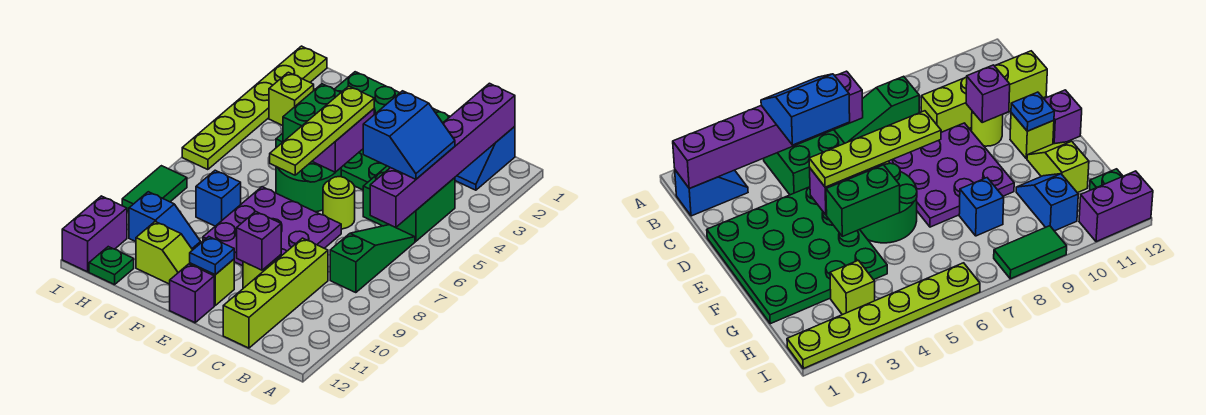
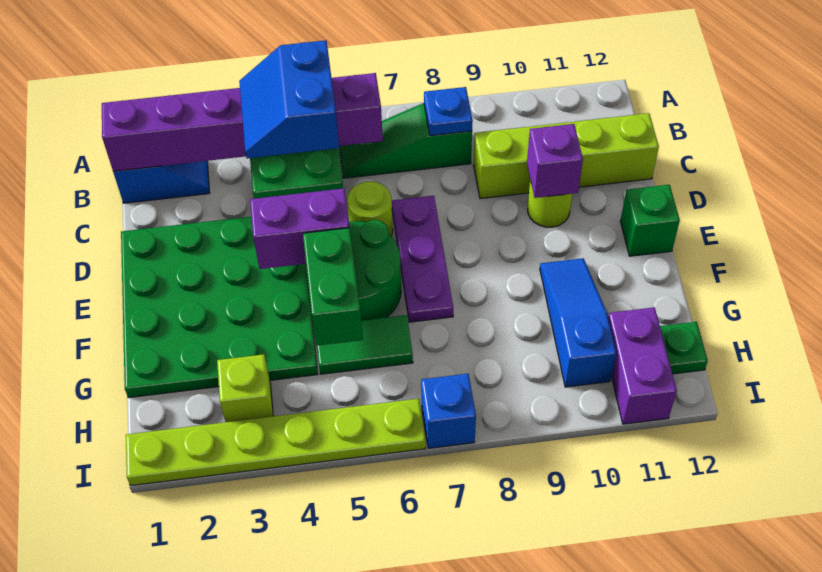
blue 2x2 slope [363,91,455,179] -> blue 2x2 slope turned to [239,40,339,158]
purple 3x3 plate [203,187,341,266] -> purple 1x3 plate [392,196,453,322]
lime 1x4 plate [270,86,374,175] -> none
lime 1x1 brick [190,259,234,305] -> none
blue 1x1 plate [190,237,234,275] -> blue 1x1 plate moved to [424,87,473,136]
purple 1x1 brick [170,264,214,323] -> green 1x1 brick [620,185,680,256]
green 1x2 brick [283,84,341,142] -> green 1x2 brick turned to [303,228,363,346]
lime 1x2 slope [136,222,192,284] -> none
blue 1x1 brick [196,170,241,226] -> blue 1x1 brick moved to [421,374,476,448]
blue 1x2 slope [129,192,201,250] -> blue 1x3 slope [540,258,616,387]
green 1x2 tile [122,166,187,212] -> green 1x2 tile moved to [317,315,413,374]
purple 1x2 brick [62,196,127,272] -> purple 1x2 brick turned to [608,307,677,424]

